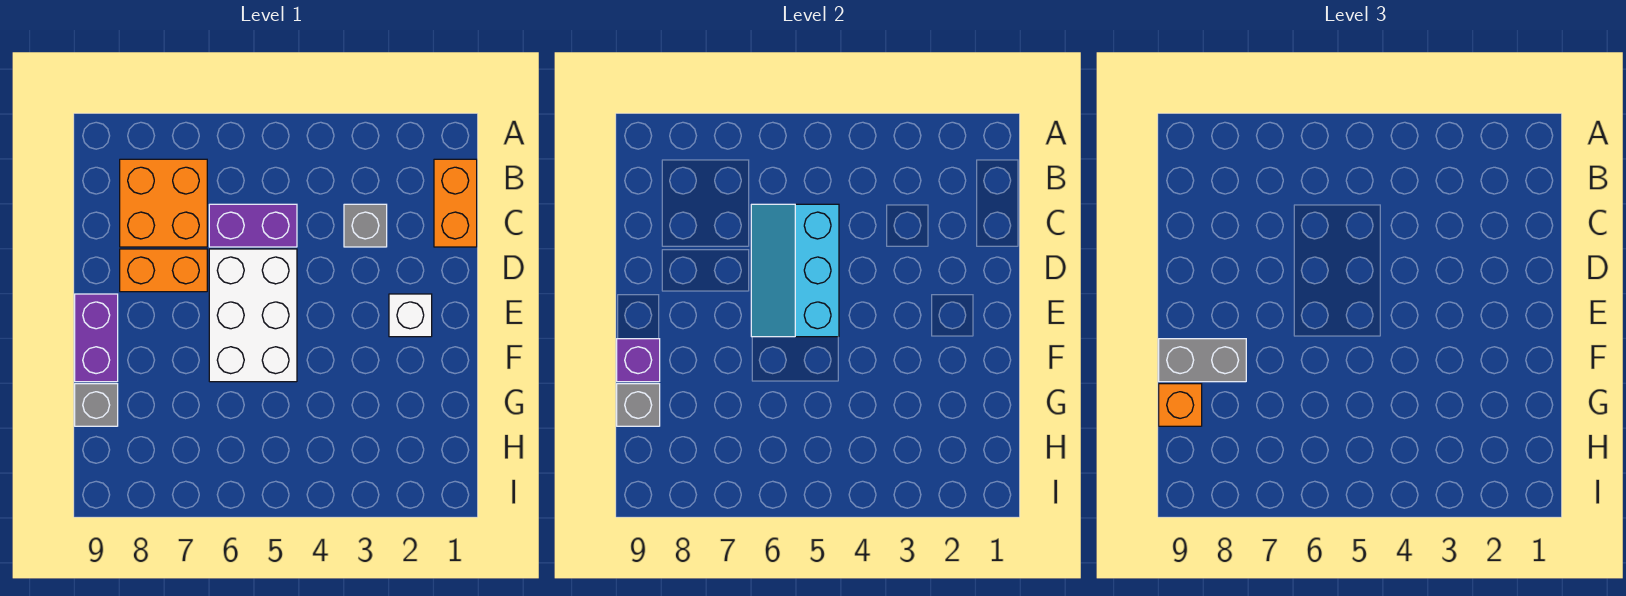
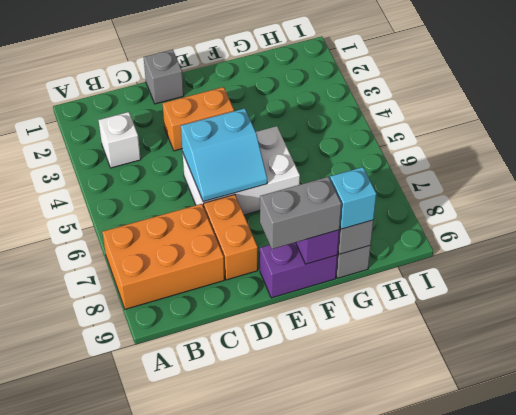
orange 1x2 brick [434,159,477,247] -> orange 1x2 brick moved to [163,87,234,151]
orange 2x2 brick [120,159,207,247] -> orange 2x3 brick [102,204,225,309]
grey 1x1 brick [344,204,387,247] -> grey 1x1 brick moved to [144,49,184,104]
purple 1x2 brick [209,204,297,247] -> none
cyan 2x3 slope [751,204,839,337] -> cyan 2x2 slope [181,108,267,202]
white 1x1 brick [389,294,432,337] -> white 1x1 brick moved to [99,112,141,168]
grey 1x2 brick [1159,339,1246,382] -> grey 1x2 brick turned to [260,177,341,249]
orange 1x1 brick [1159,384,1202,426] -> cyan 1x1 brick [330,167,376,229]

